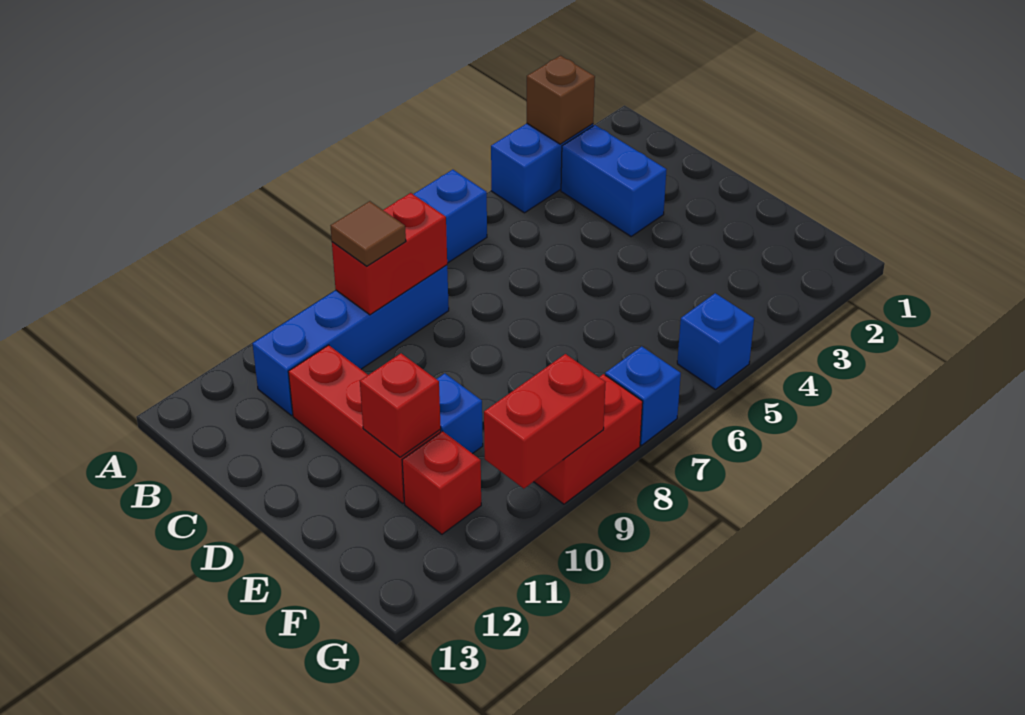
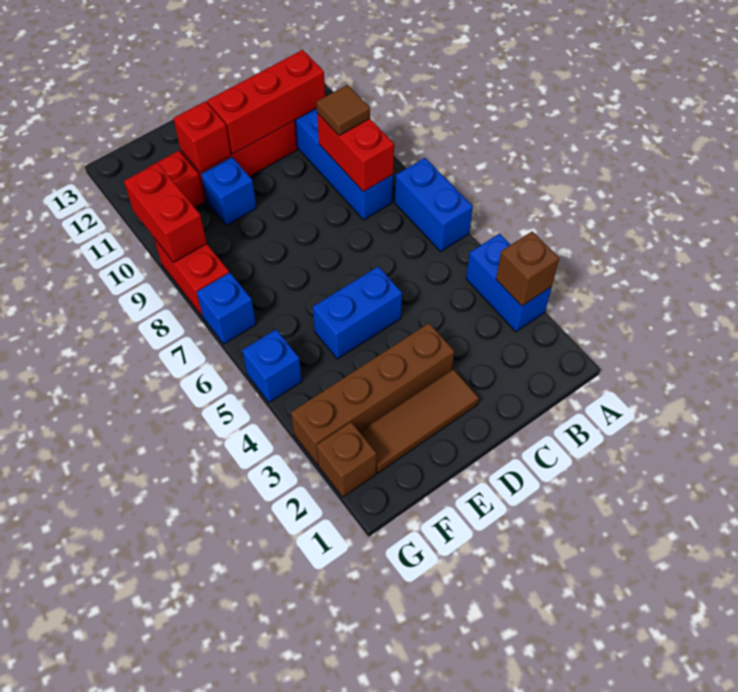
blue 1x2 brick [561,125,667,236] -> blue 1x2 brick moved to [313,266,402,359]
none -> red 1x3 brick [207,50,325,154]
none -> brown 1x3 tile [360,369,479,473]
none -> brown 1x4 brick [291,323,454,465]
none -> brown 1x1 brick [316,422,377,497]

